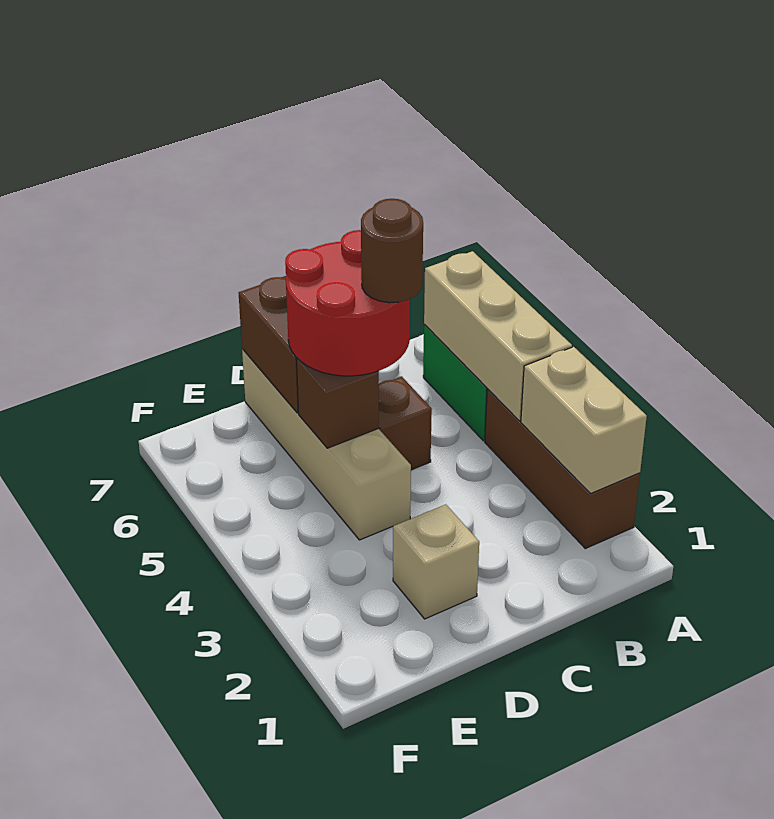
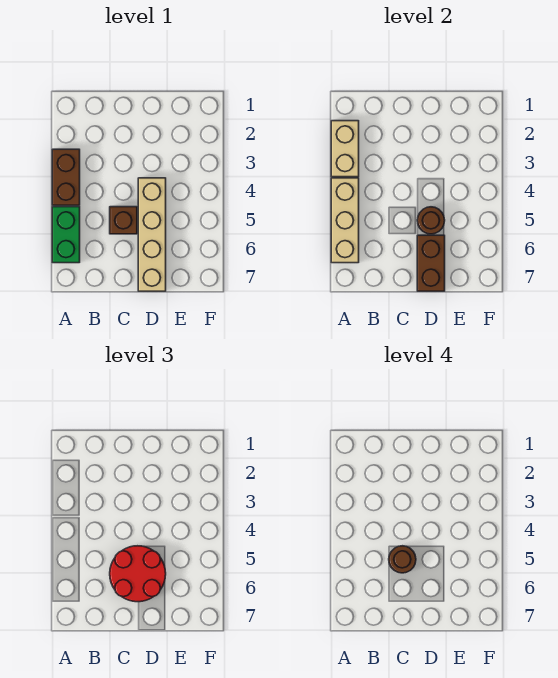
brown 1x3 brick [485,389,640,549] -> brown 1x2 brick [52,149,80,205]
tan 1x1 brick [393,505,479,619] -> none
brown 1x1 brick [296,358,379,448] -> brown 1x1 round brick [417,207,445,234]

